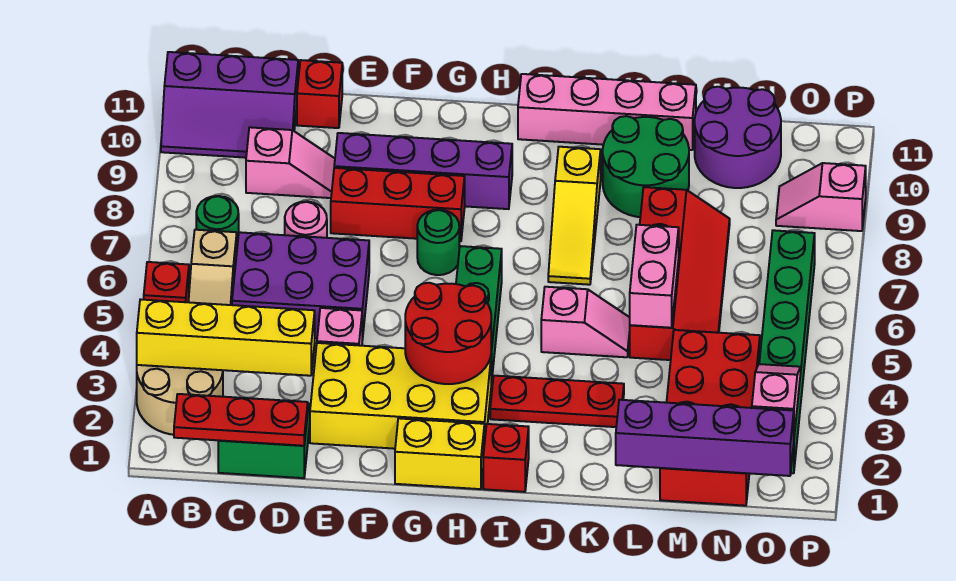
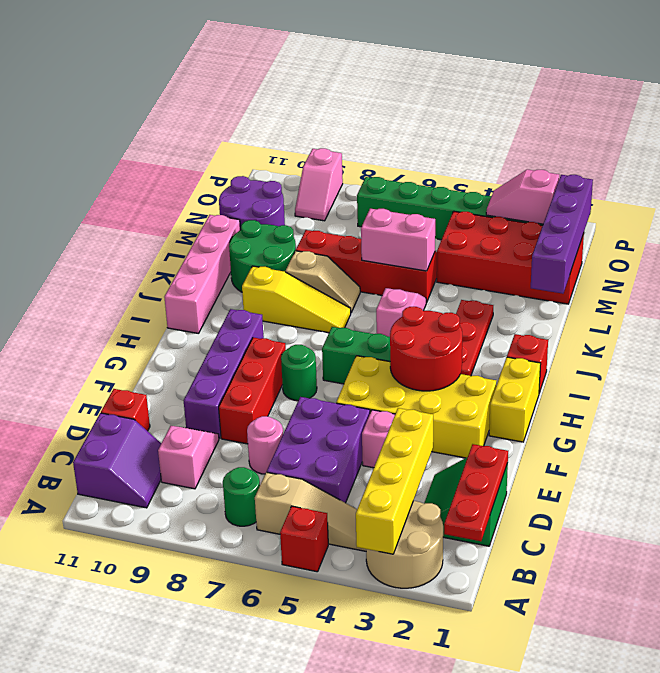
purple 2x3 slope [161,52,298,158] -> purple 2x2 slope [73,413,161,508]
yellow 2x4 brick [310,343,491,449] -> yellow 2x4 brick turned to [336,356,496,458]
none -> tan 1x2 slope [286,251,360,312]

